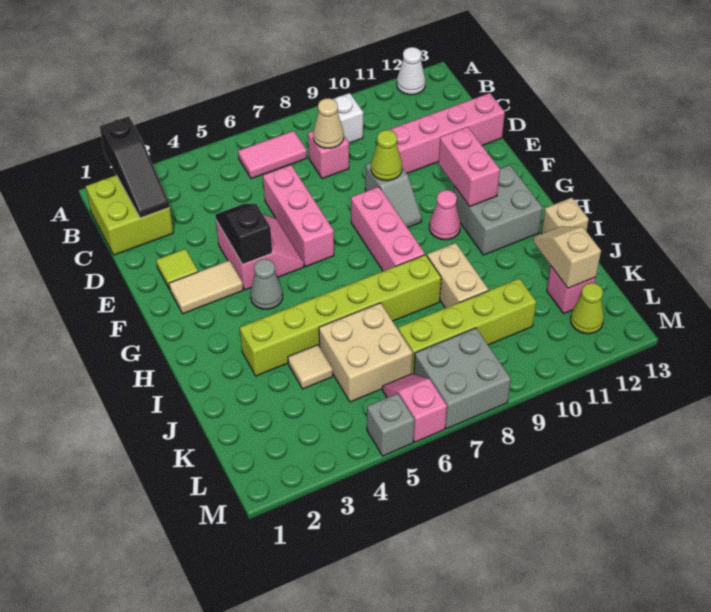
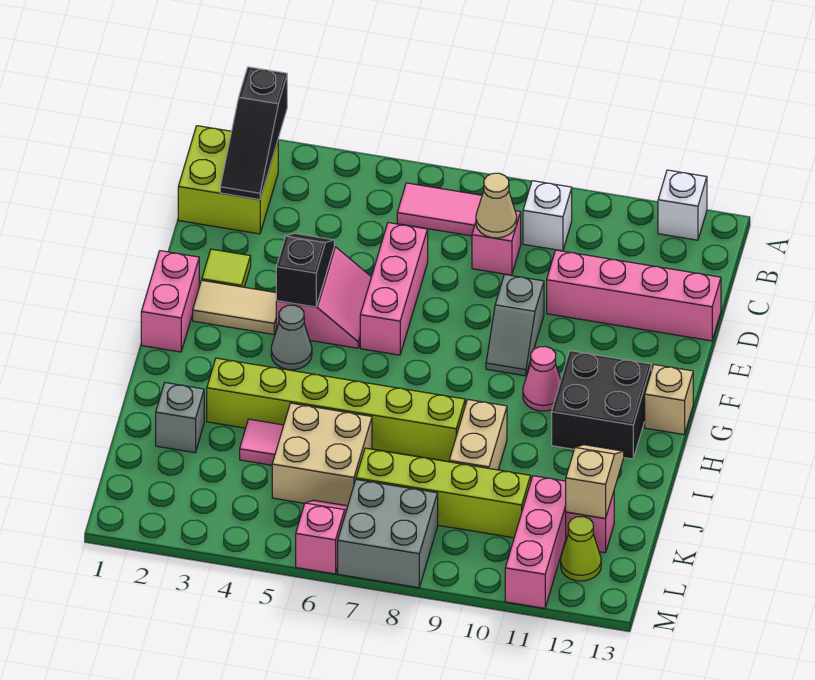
white 1x1 cone [397,47,425,95] -> white 1x1 brick [658,170,707,240]
lime 1x1 cone [371,130,402,181] -> none
pink 1x3 brick [351,187,425,271] -> pink 1x3 brick moved to [505,476,566,608]
pink 1x2 brick [439,127,500,207] -> pink 1x2 brick moved to [141,251,199,352]
grey 2x2 brick [454,165,543,255] -> black 2x2 brick [552,351,651,459]
tan 1x1 brick [541,198,589,234] -> tan 1x1 brick moved to [645,365,693,435]
tan 1x1 tile [288,345,333,389] -> pink 1x1 tile [240,419,284,465]
grey 1x1 brick [367,393,414,456] -> grey 1x1 brick moved to [156,383,204,453]

